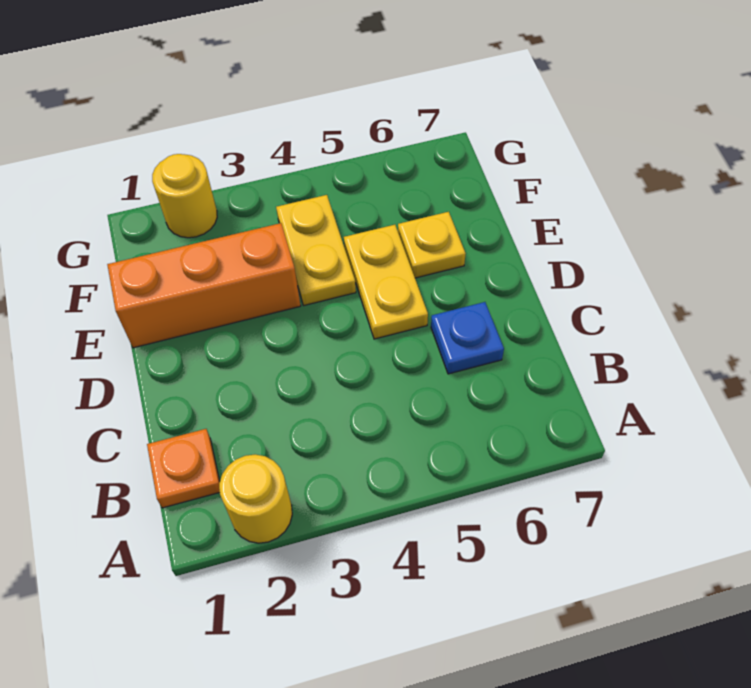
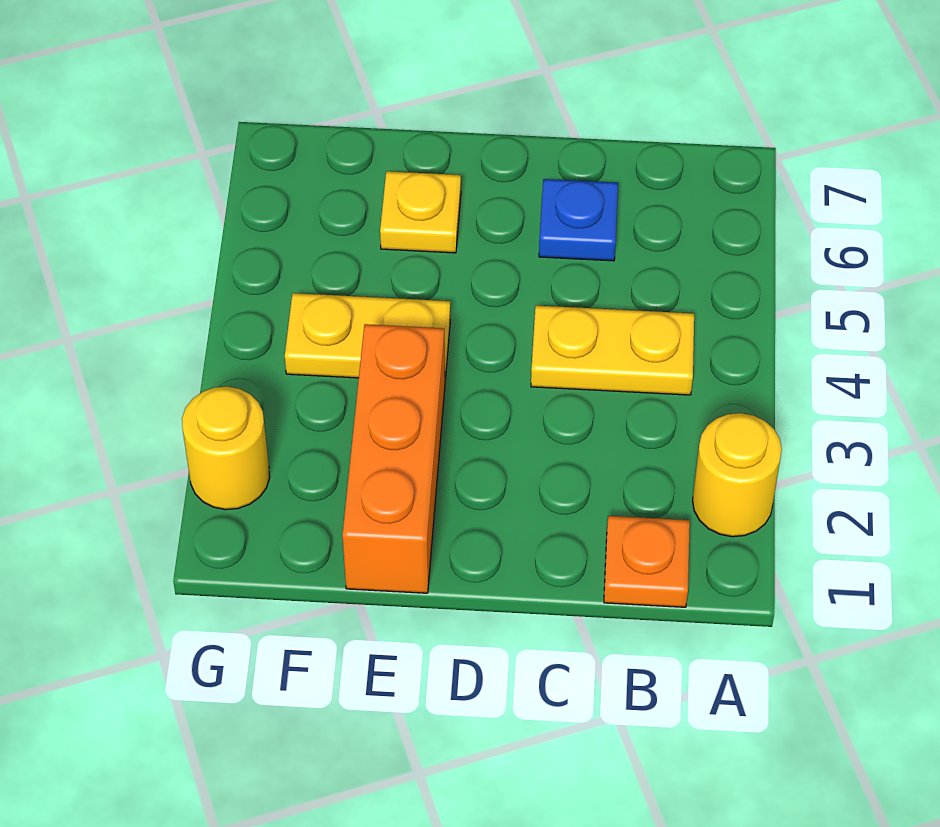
yellow 1x2 plate [344,225,428,339] -> yellow 1x2 plate moved to [531,305,694,395]

